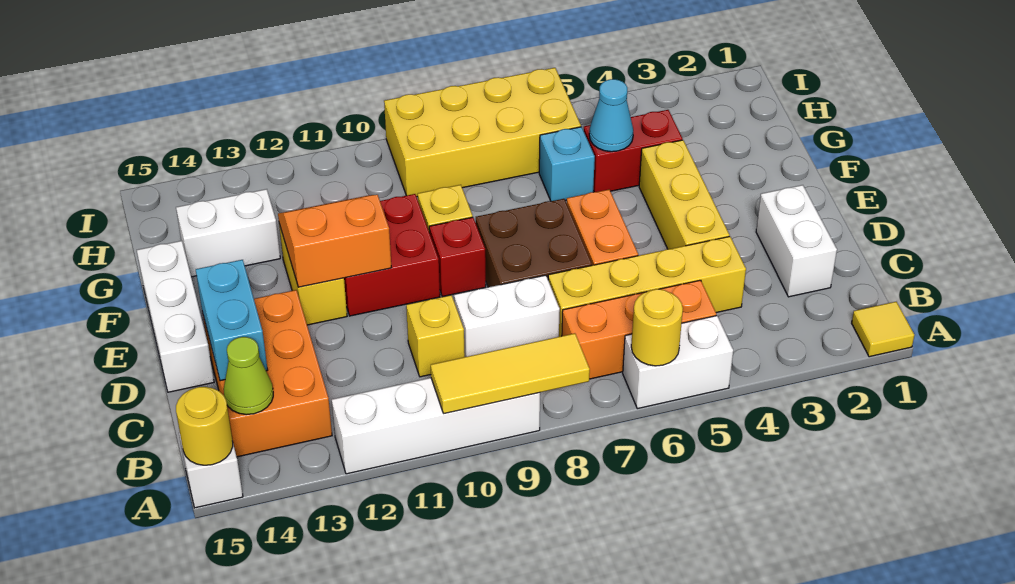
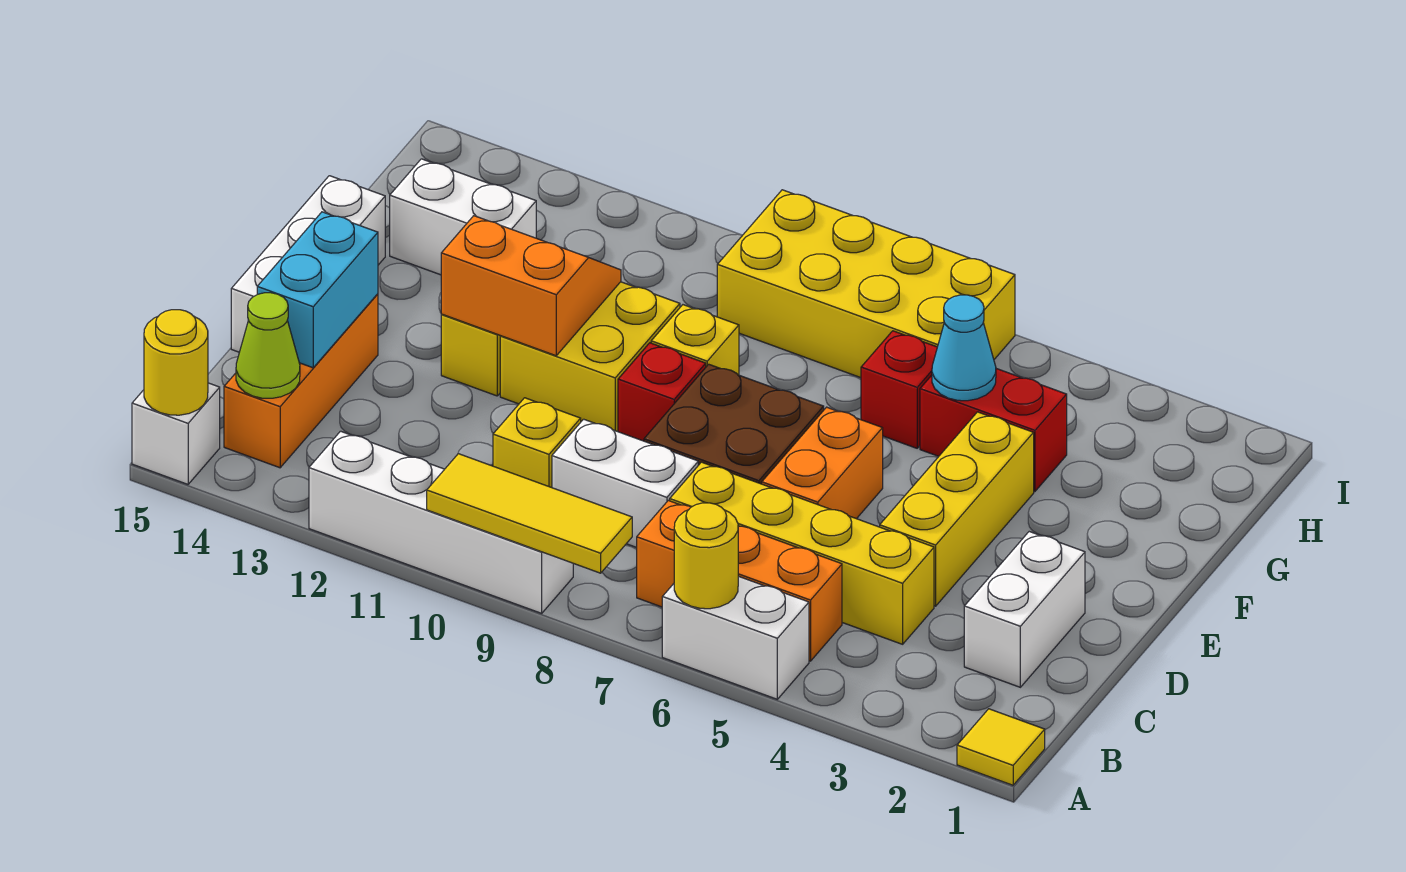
orange 2x3 brick [202,290,332,457] -> orange 1x3 brick [224,294,378,468]
red 2x2 brick [344,194,440,316] -> yellow 2x2 brick [500,282,680,432]
cyan 1x1 brick [539,127,595,201] -> red 1x1 brick [861,331,937,448]

